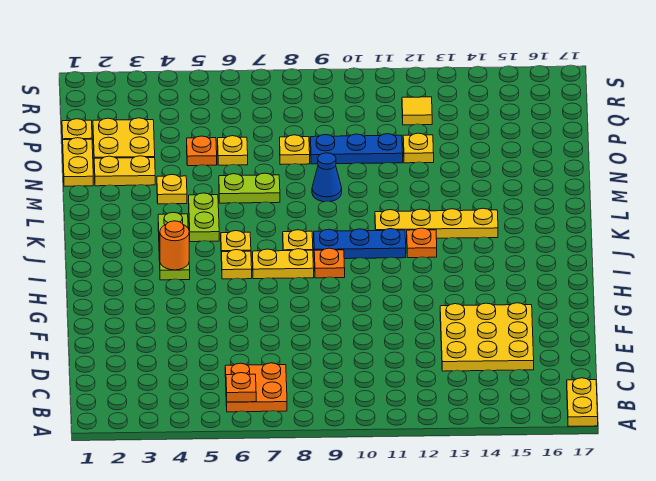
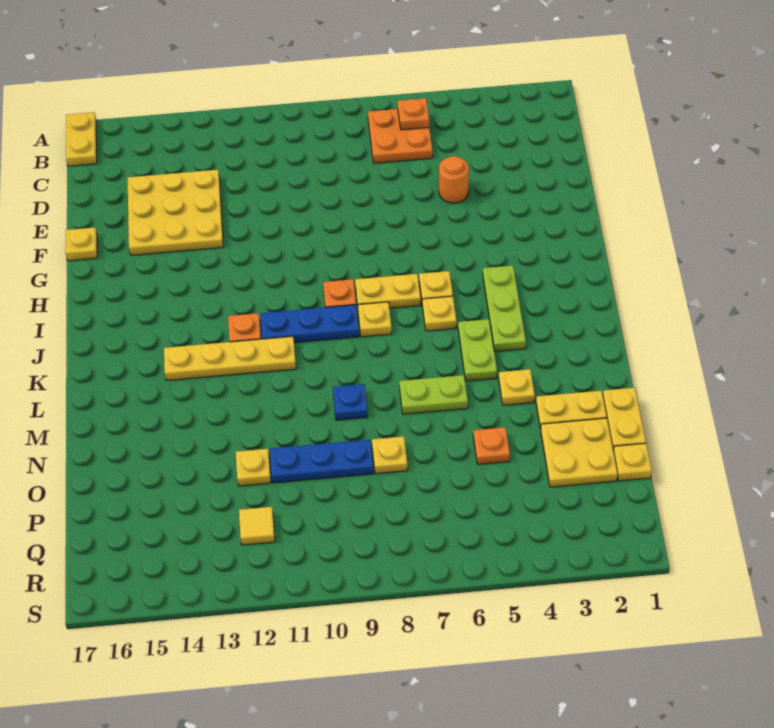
orange 1x1 round brick [160,221,189,270] -> orange 1x1 round brick moved to [439,156,469,203]
blue 1x1 cone [312,153,342,202] -> blue 1x1 plate [333,384,368,420]
yellow 1x1 plate [218,136,248,165] -> yellow 1x1 plate moved to [65,227,97,261]

